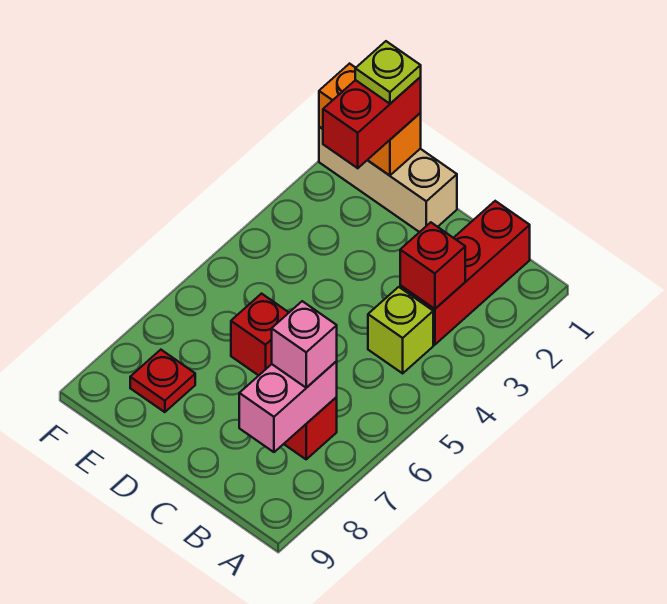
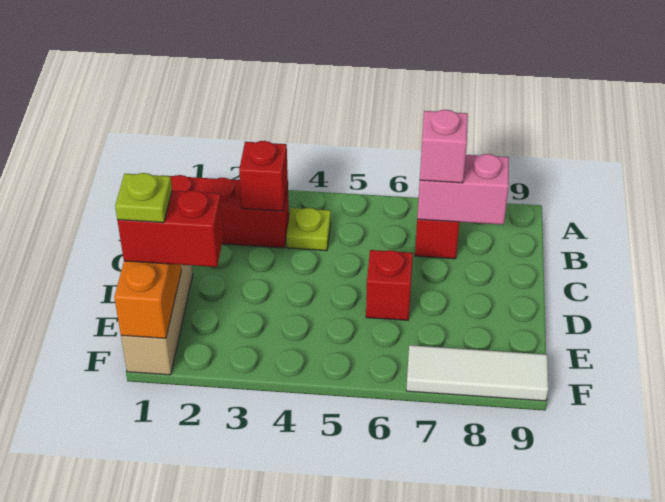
lime 1x1 brick [368,287,433,373] -> lime 1x1 plate [286,208,331,251]
red 1x1 plate [130,350,195,412] -> none
none -> white 1x3 tile [406,345,548,401]

